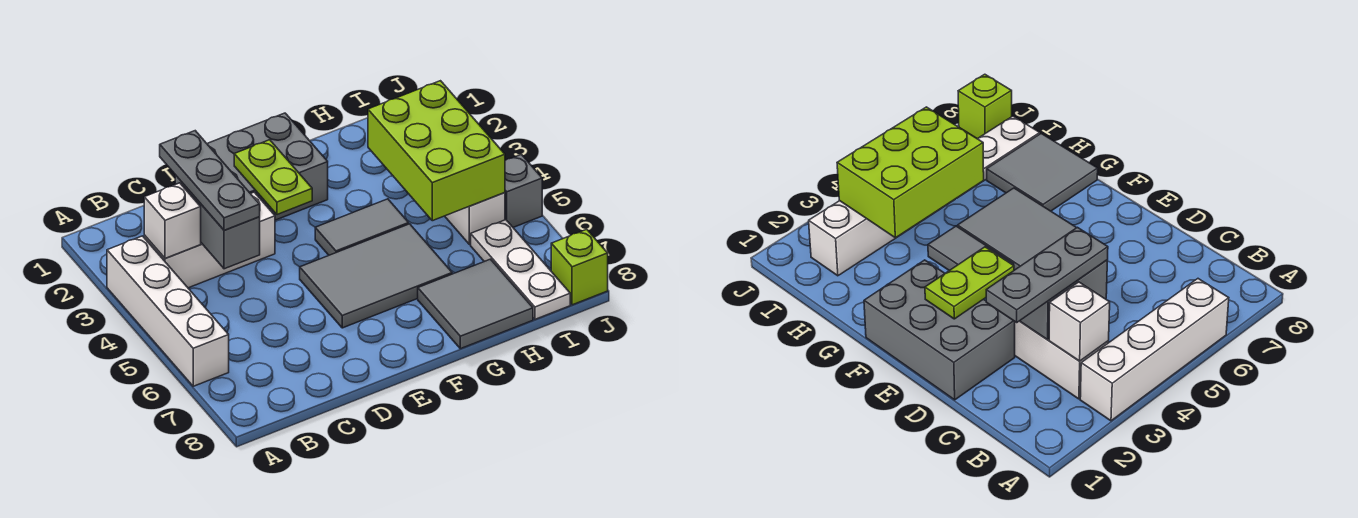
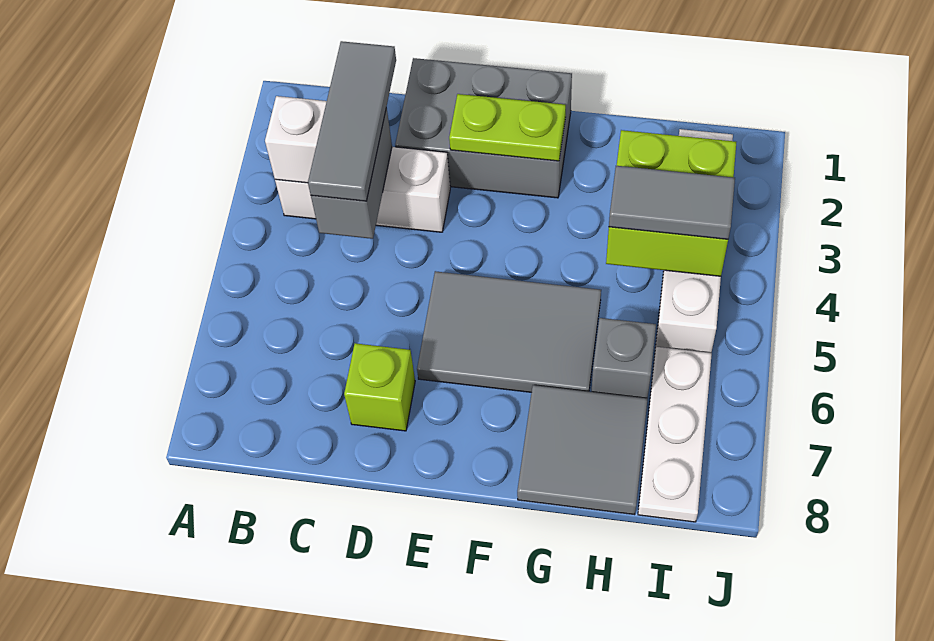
white 1x4 brick [107,236,229,386] -> none
grey 1x3 plate [160,131,260,230] -> grey 1x3 tile [308,41,396,201]
lime 1x2 plate [234,140,312,215] -> lime 1x2 plate turned to [449,94,566,161]
grey 1x2 tile [315,199,409,255] -> grey 1x2 tile moved to [609,166,735,239]
lime 2x3 brick [368,81,505,221] -> lime 2x2 brick [606,130,736,276]
grey 1x1 brick [505,154,542,227] -> grey 1x1 brick moved to [591,318,656,399]
lime 1x1 brick [551,229,608,305] -> lime 1x1 brick moved to [344,343,415,431]

